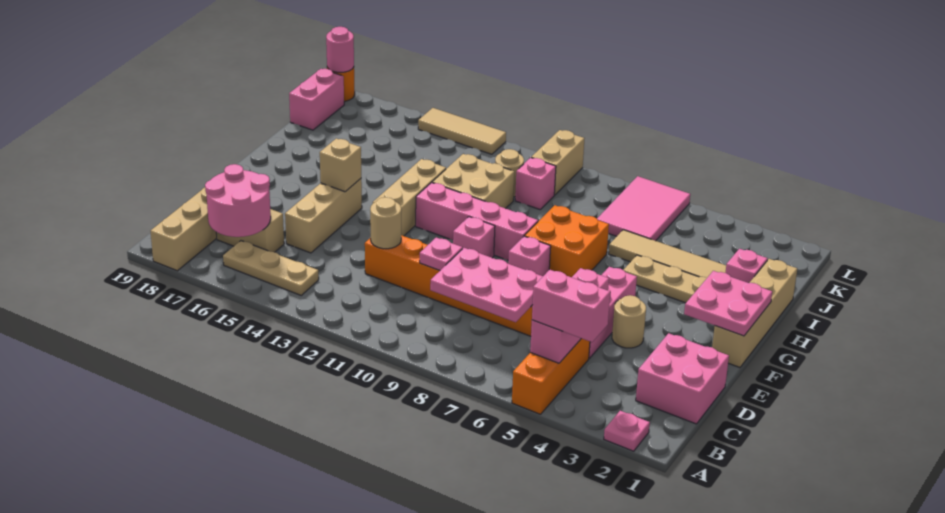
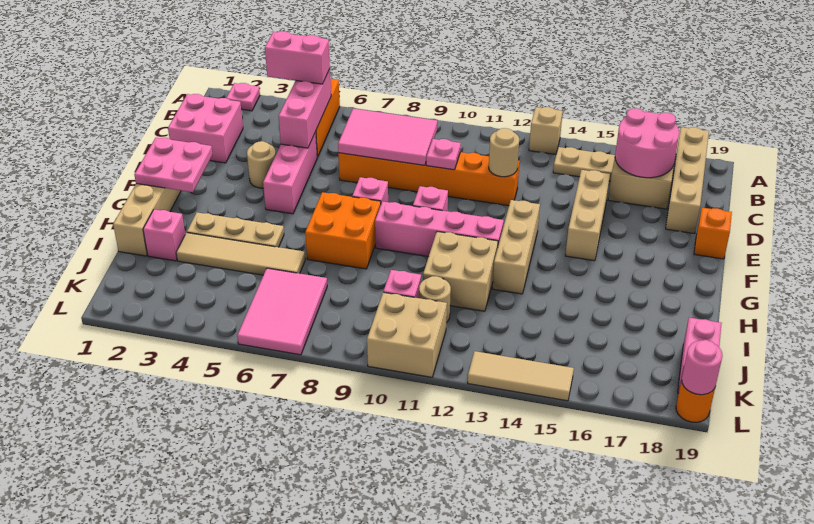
pink 2x3 plate [430,248,543,322] -> pink 2x3 tile [338,109,437,165]
none -> orange 1x1 brick [694,208,732,259]
tan 1x1 brick [320,139,361,192] -> tan 1x1 brick moved to [529,107,563,155]
tan 1x2 brick [531,130,585,195] -> tan 2x2 brick [367,292,447,377]

